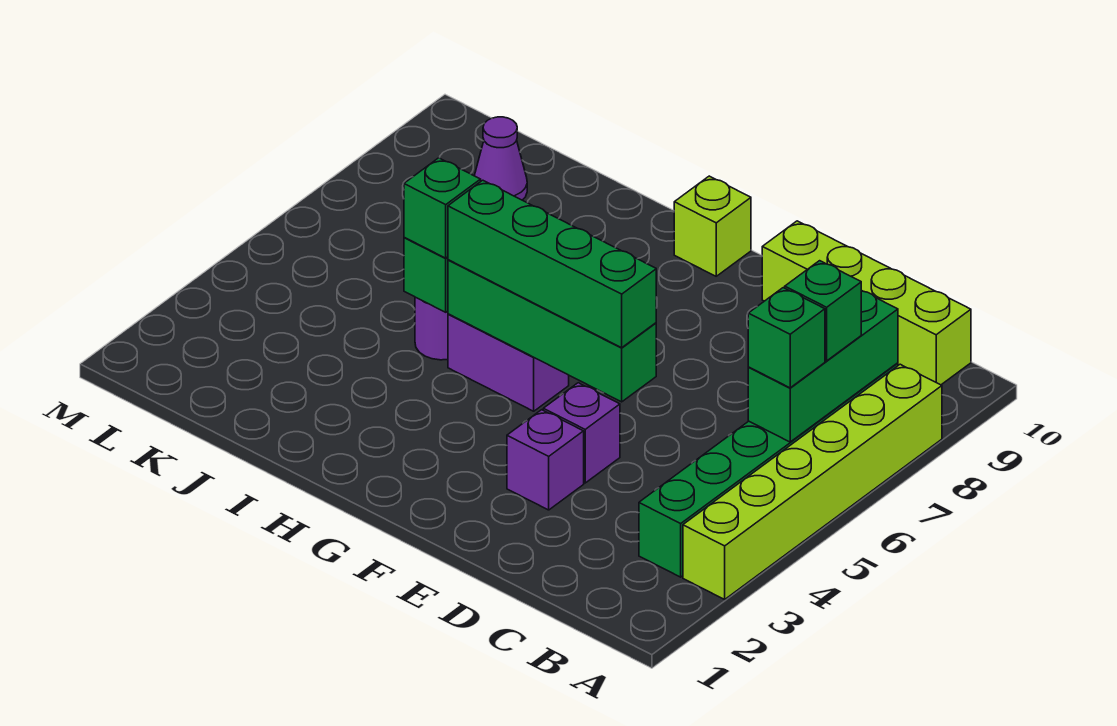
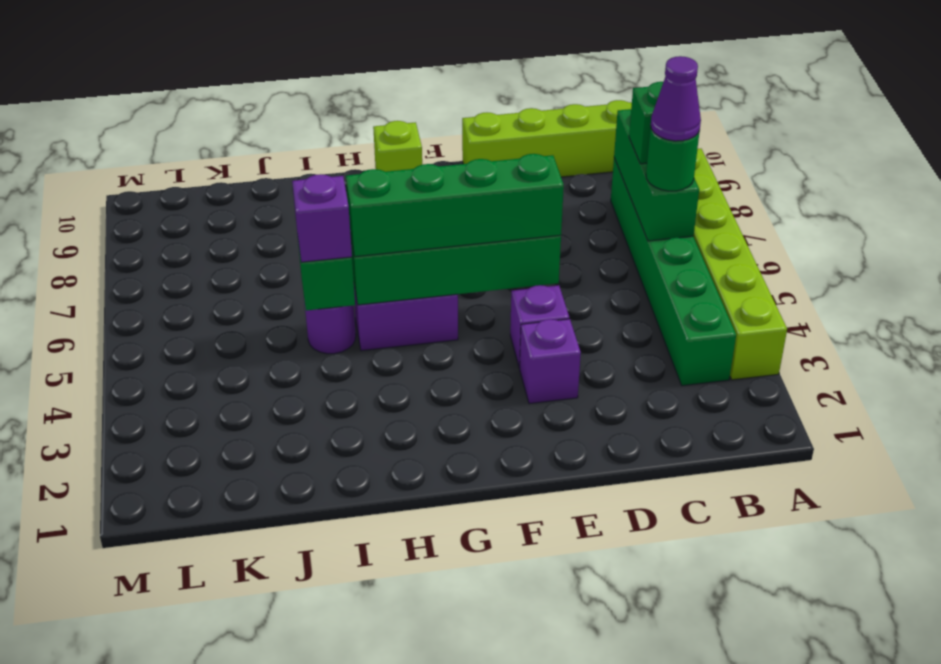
green 1x1 brick [748,288,825,388] -> green 1x1 round brick [646,127,700,191]
green 1x1 brick [404,158,481,258] -> purple 1x1 brick [292,174,352,263]
purple 1x1 cone [474,117,527,200] -> purple 1x1 cone moved to [651,56,701,141]

